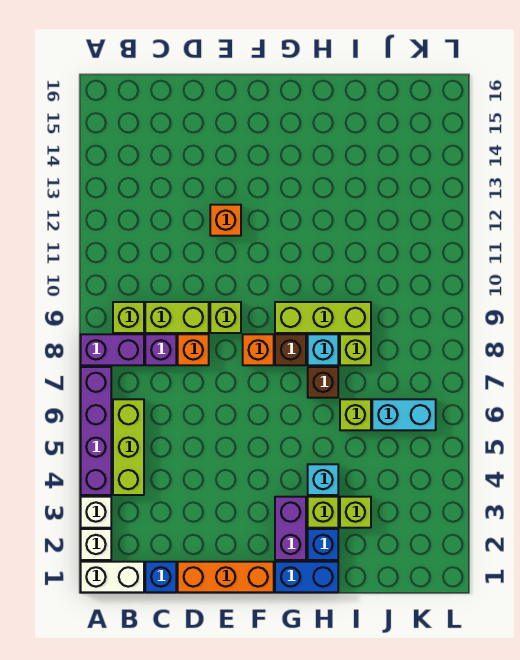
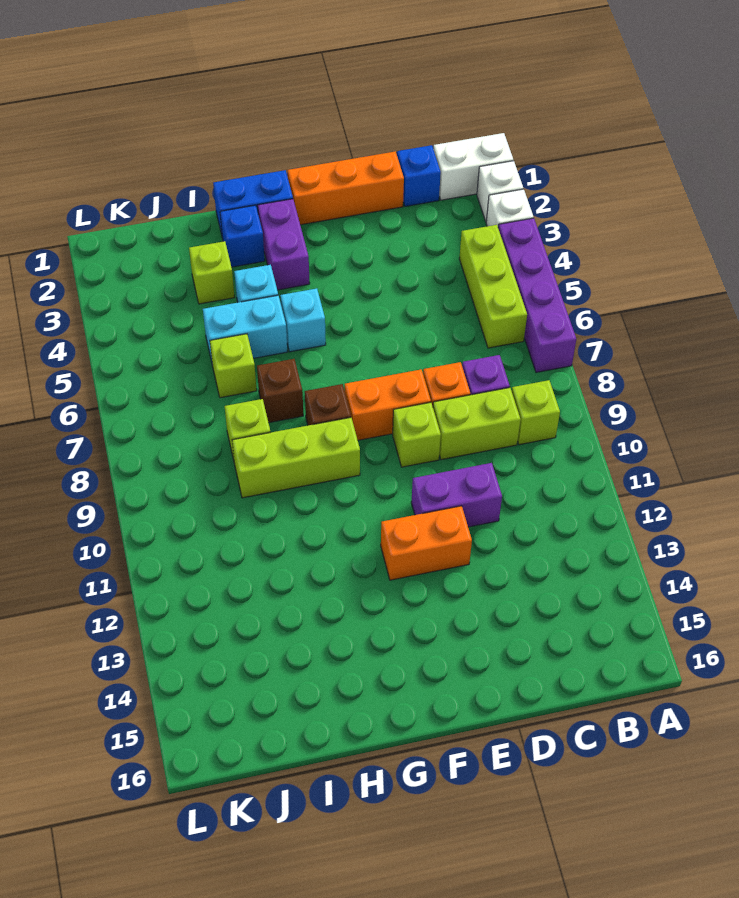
purple 1x2 brick [81,334,144,365] -> purple 1x2 brick moved to [411,463,502,527]
orange 1x1 brick [210,205,241,236] -> orange 1x2 brick [381,506,472,580]
orange 1x1 brick [243,334,274,365] -> orange 1x2 brick [345,370,431,440]
lime 1x1 brick [308,497,338,528] -> none
cyan 1x1 brick [308,334,338,365] -> cyan 1x1 brick moved to [280,288,326,352]
cyan 1x2 brick [372,399,436,430] -> cyan 1x2 brick moved to [203,295,287,366]

